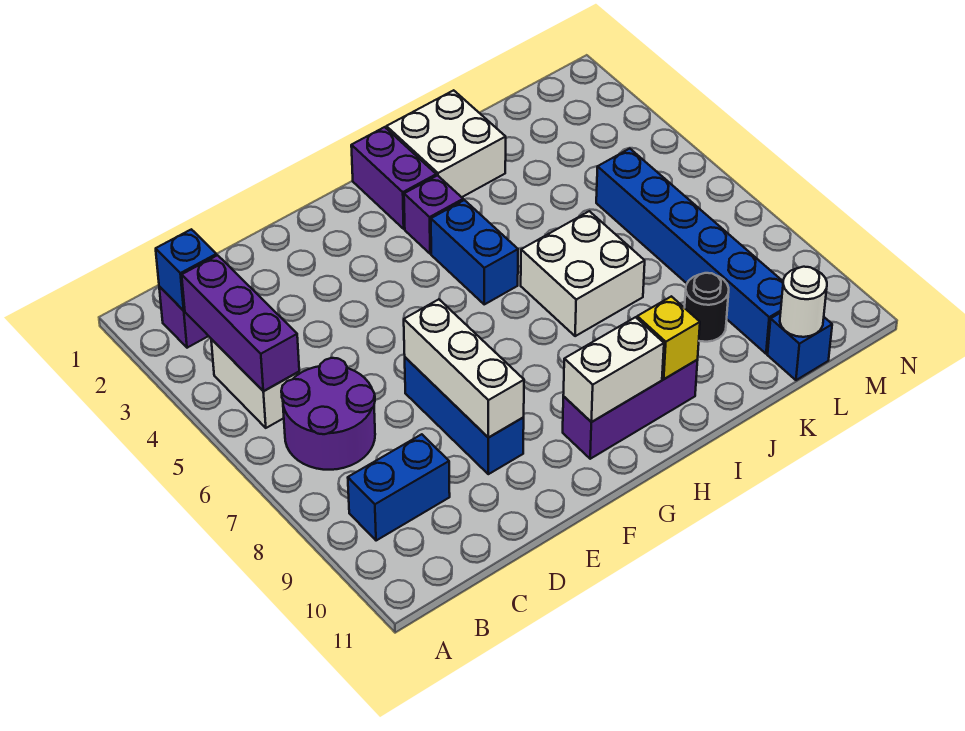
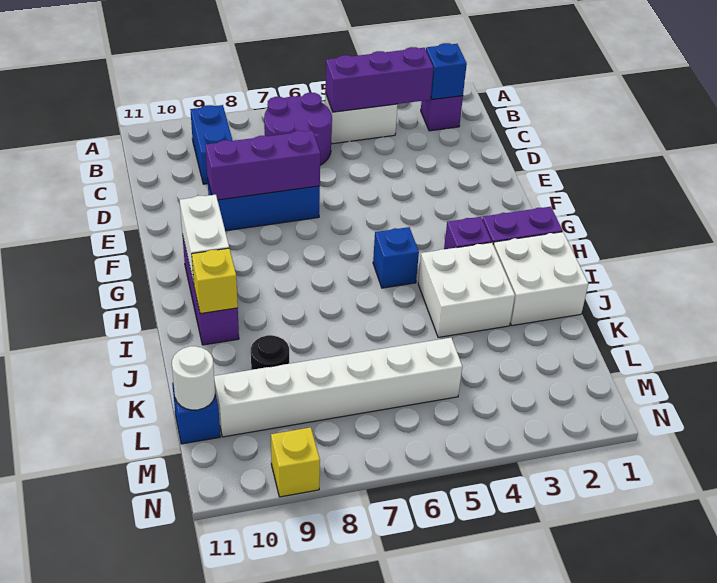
white 1x3 brick [404,299,524,438] -> purple 1x3 brick [205,130,320,200]
blue 1x2 brick [431,200,518,304] -> blue 1x1 brick [373,227,419,288]
white 2x2 brick [521,211,645,336] -> white 2x2 brick moved to [418,242,515,337]
blue 1x6 brick [596,149,783,354] -> white 1x6 brick [214,338,462,437]
none -> yellow 1x1 brick [271,427,320,497]

